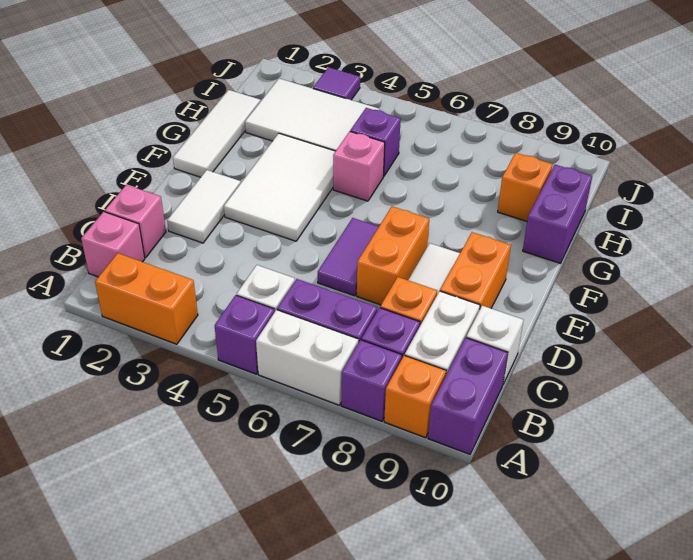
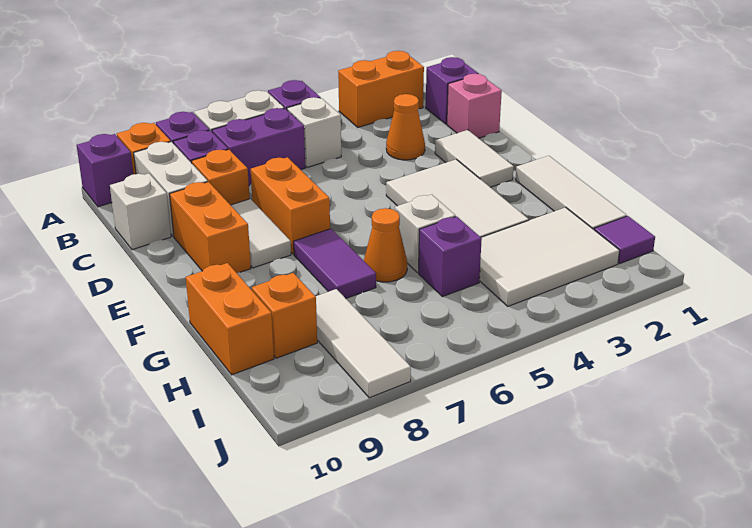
purple 1x2 brick [428,338,508,454] -> purple 1x1 brick [77,134,133,207]
pink 1x1 brick [81,212,145,277] -> purple 1x1 brick [426,57,479,124]
none -> orange 1x1 cone [386,94,425,160]
purple 1x2 tile [318,218,379,296] -> purple 1x2 tile moved to [294,229,376,298]
pink 1x1 brick [333,132,385,201] -> white 1x1 brick [395,194,456,273]
none -> orange 1x1 cone [364,208,407,282]
purple 1x2 brick [523,165,592,263] -> orange 1x2 brick [186,263,274,375]
none -> white 1x3 tile [315,289,411,398]
purple 1x1 tile [313,67,360,100] -> purple 1x1 tile moved to [594,216,655,263]

